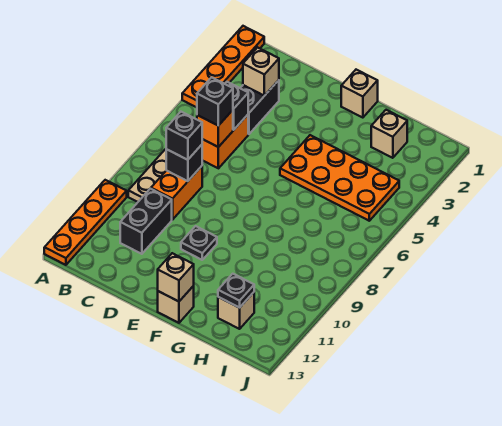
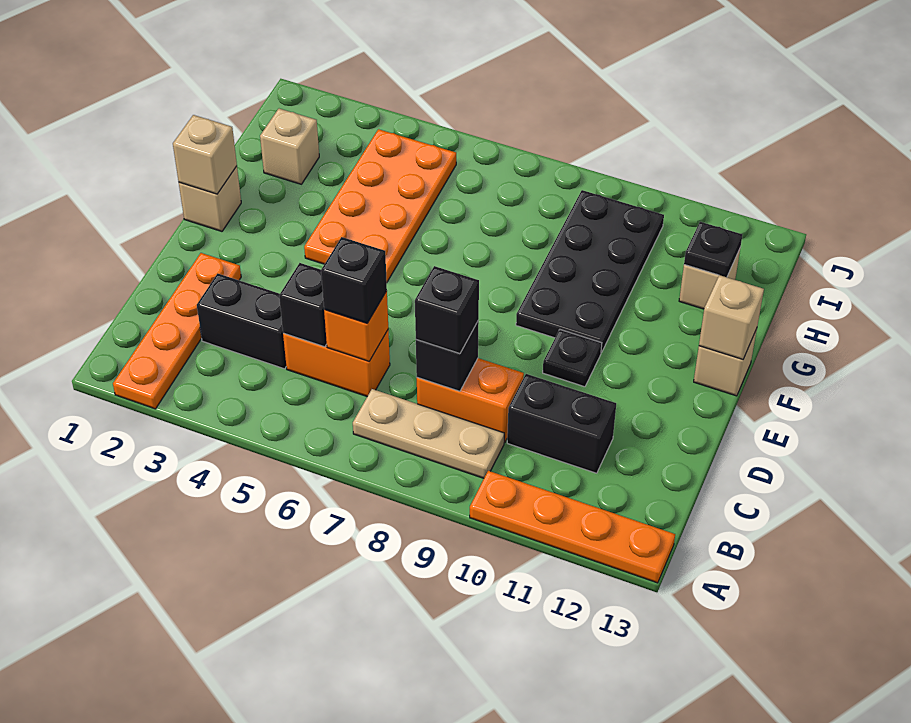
orange 1x4 plate [182,26,264,107] -> orange 1x4 plate turned to [113,253,241,409]
tan 1x1 brick [243,47,279,96] -> tan 1x1 brick moved to [173,115,237,194]
none -> black 2x4 plate [516,190,664,353]

